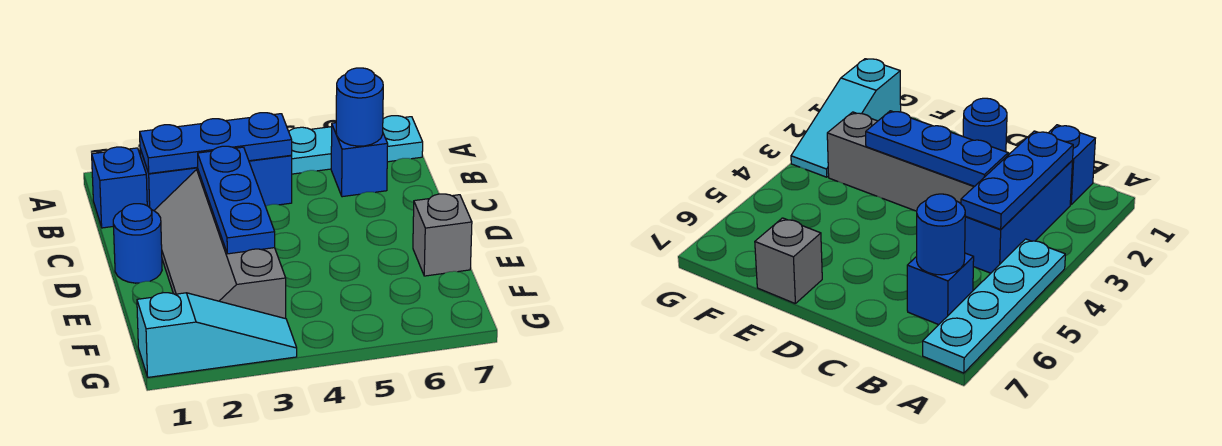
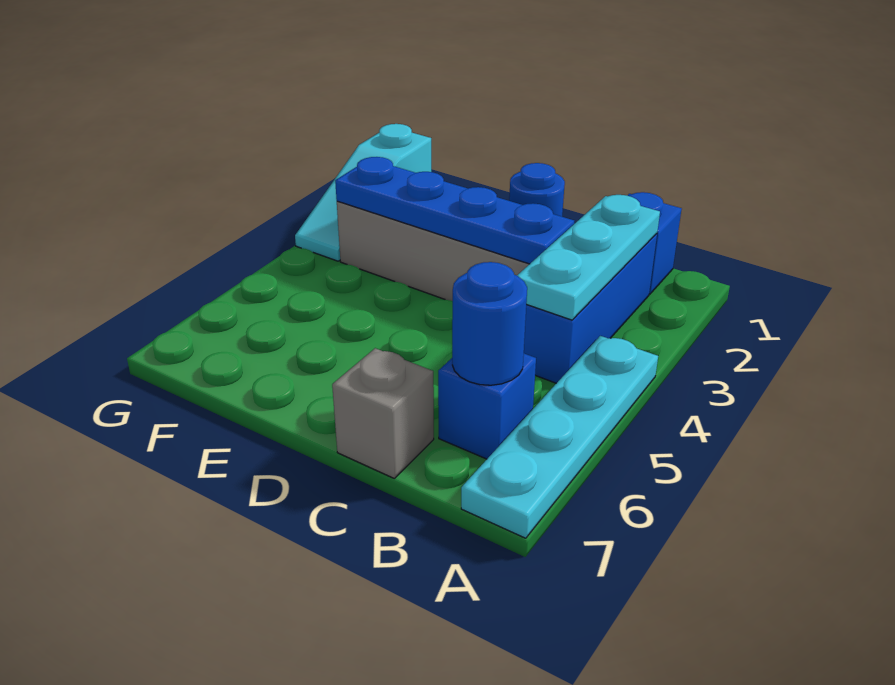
blue 1x3 plate [140,113,292,174] -> cyan 1x3 plate [517,195,660,320]
blue 1x3 plate [198,146,275,254] -> blue 1x4 plate [335,157,574,264]
grey 1x1 brick [413,194,472,276] -> grey 1x1 brick moved to [332,348,434,478]

